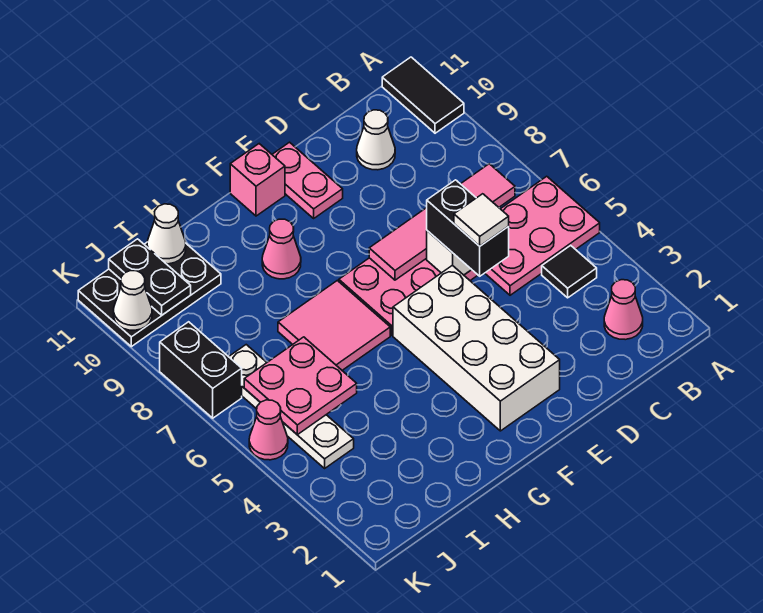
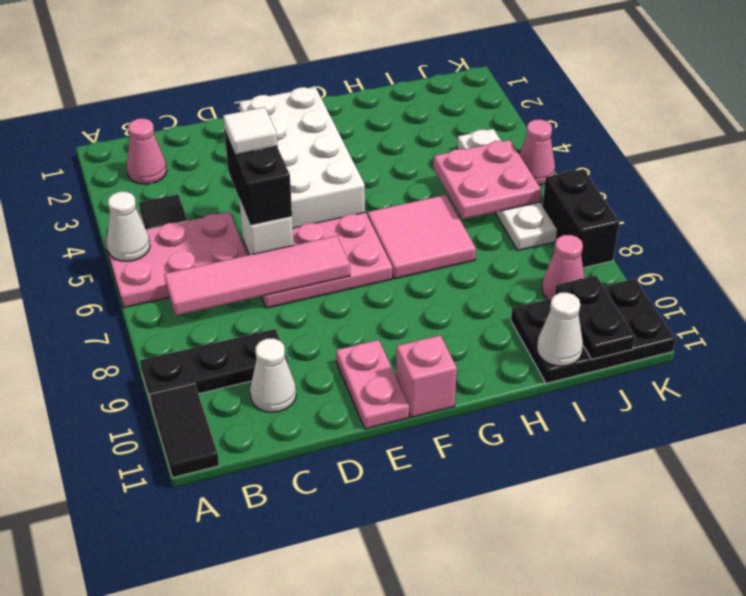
none -> black 1x3 plate [140,329,288,402]
pink 1x1 cone [262,219,301,279] -> pink 1x1 cone moved to [542,235,584,299]
white 1x1 cone [114,271,152,330] -> white 1x1 cone moved to [107,192,150,261]

